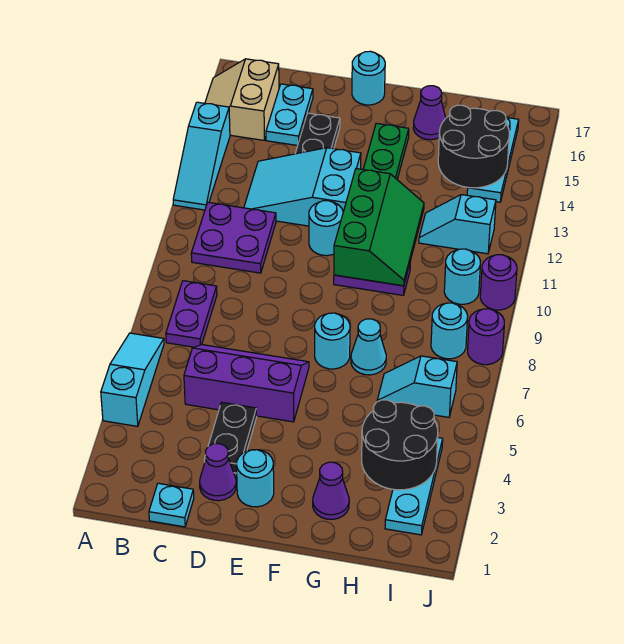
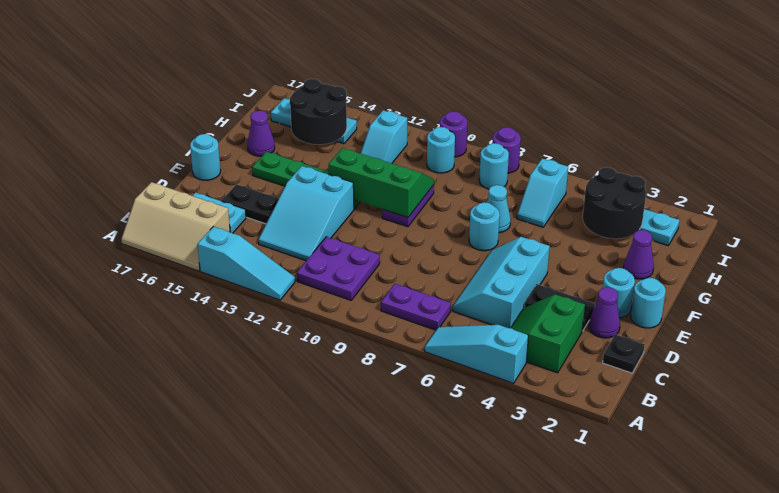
tan 2x2 slope [205,59,279,140] -> tan 2x3 slope [121,182,230,271]
none -> green 2x2 slope [511,294,585,373]
cyan 1x1 plate [149,483,194,527] -> black 1x1 plate [603,334,645,373]
purple 2x3 slope [184,345,309,422] -> cyan 2x3 slope [453,237,550,328]
cyan 1x1 round brick [309,201,343,256] -> cyan 1x1 round brick moved to [631,278,666,328]

